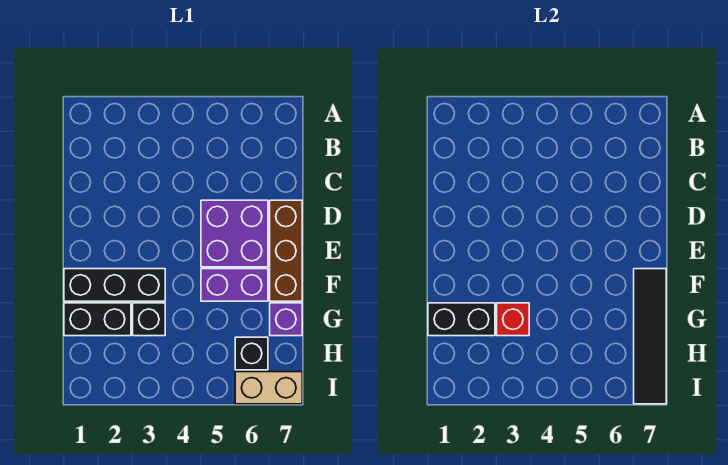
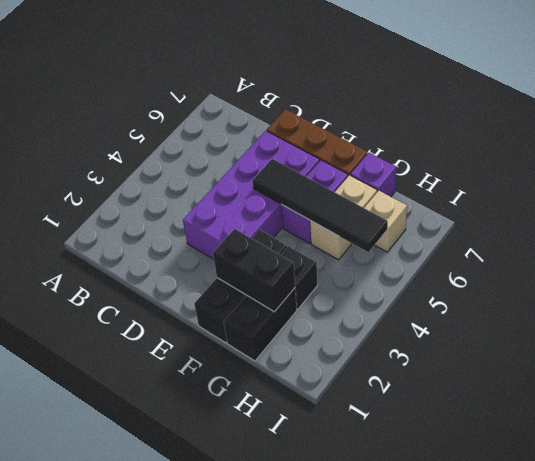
purple 2x2 brick [201,200,268,267] -> purple 2x4 brick [183,131,320,259]
black 1x4 tile [634,269,666,404] -> black 1x4 tile moved to [252,159,388,252]
black 1x2 brick [428,303,495,336] -> black 1x2 brick turned to [213,229,295,312]
red 1x1 brick [497,303,529,336] -> none
black 1x1 brick [235,337,268,370] -> tan 1x1 brick [364,191,407,252]
tan 1x2 brick [235,372,302,404] -> tan 1x2 brick moved to [310,175,377,260]

